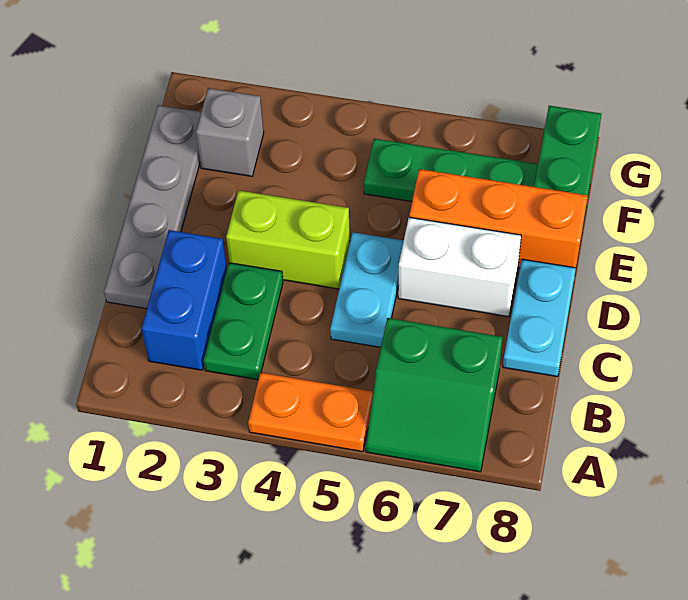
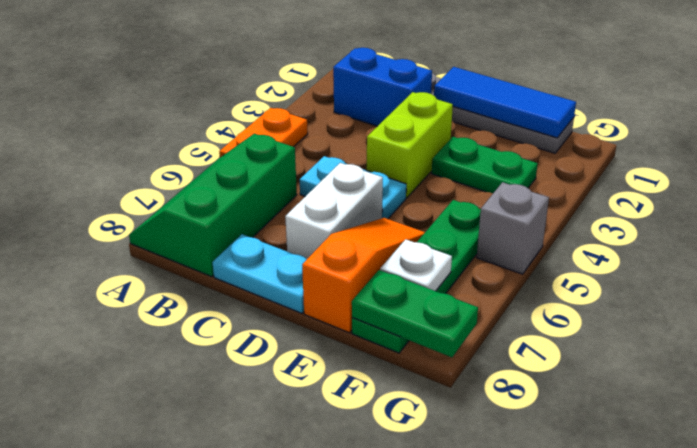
green 2x2 slope [366,318,503,472] -> green 2x3 slope [129,134,297,277]
green 1x2 plate [203,263,283,380] -> green 1x2 plate moved to [432,137,538,193]
none -> blue 1x3 tile [434,67,576,138]
orange 1x3 brick [409,169,588,268] -> orange 1x3 slope [302,218,425,333]
grey 1x1 brick [196,88,264,176] -> grey 1x1 brick moved to [477,182,549,274]
none -> white 1x1 plate [380,239,452,291]

